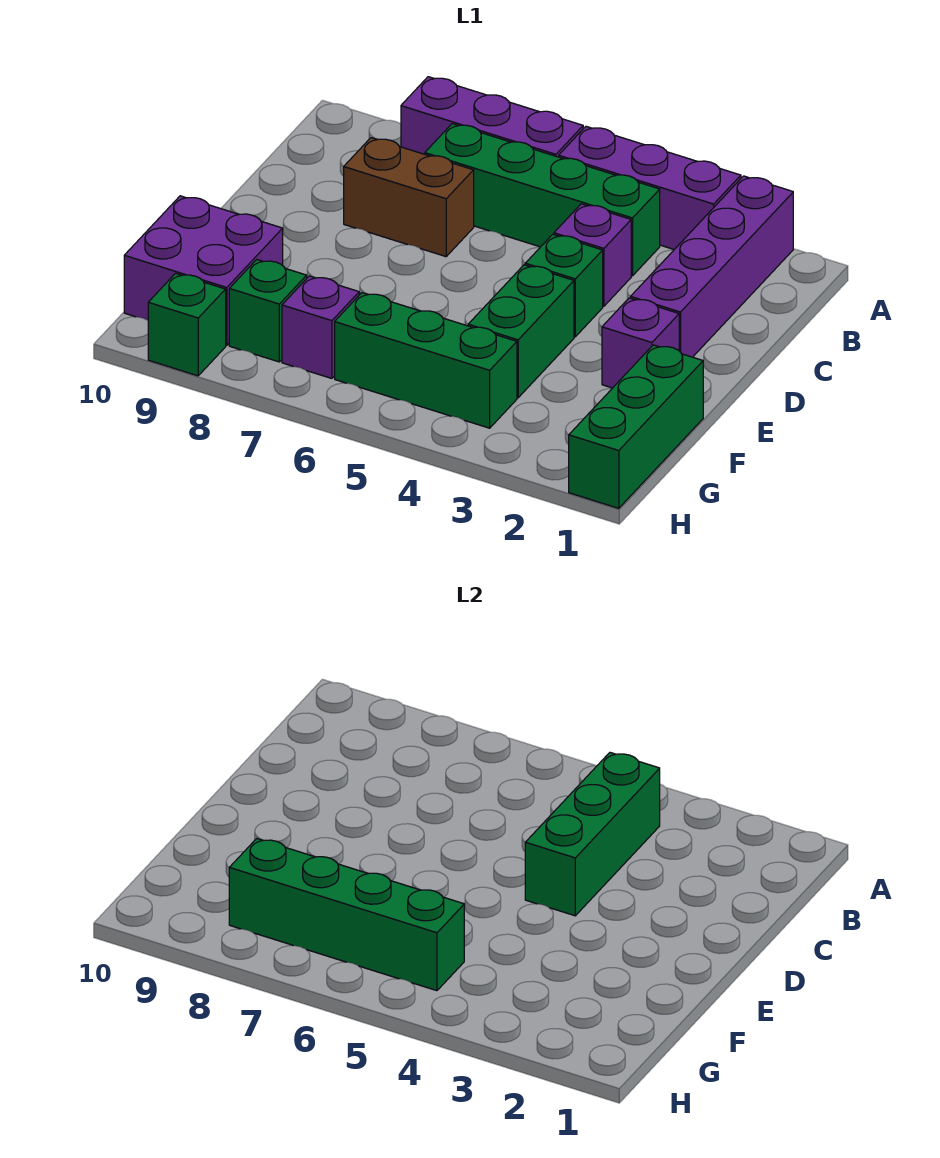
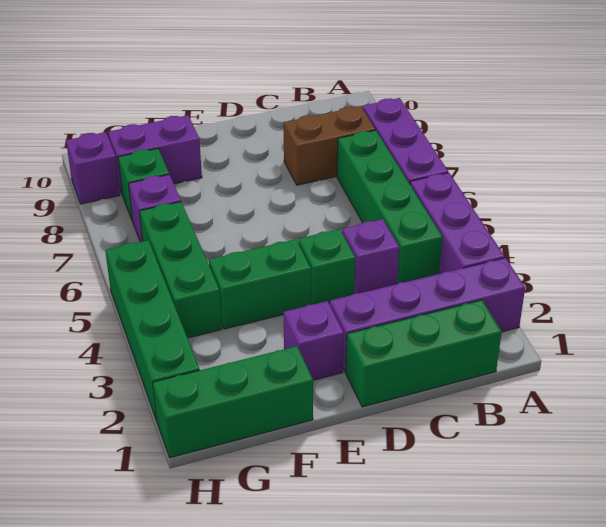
green 1x3 brick [525,753,660,916] -> green 1x3 brick moved to [346,300,502,407]
brown 1x2 brick [344,138,474,257] -> brown 1x2 brick turned to [284,106,375,185]
purple 2x2 brick [124,196,283,345] -> purple 1x2 brick [108,115,202,194]
green 1x4 brick [229,839,464,991] -> green 1x4 brick moved to [105,240,199,420]
green 1x1 brick [148,273,226,376] -> purple 1x1 brick [66,132,120,204]

